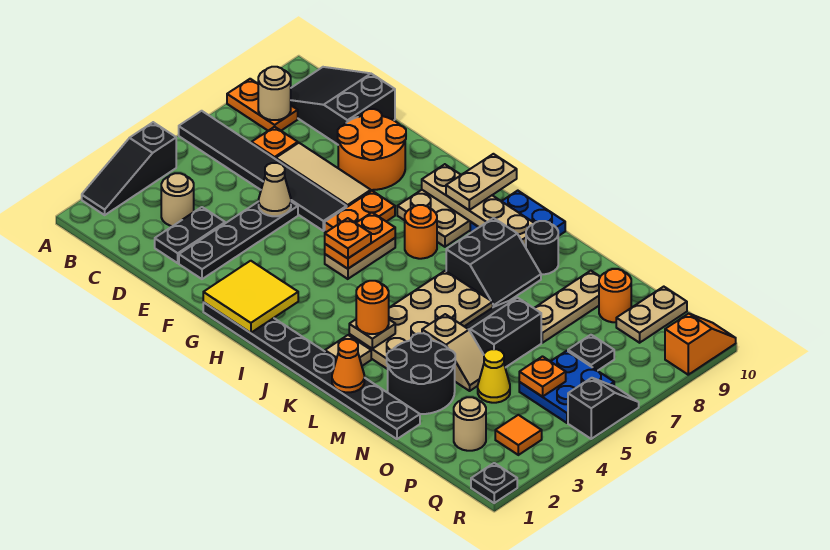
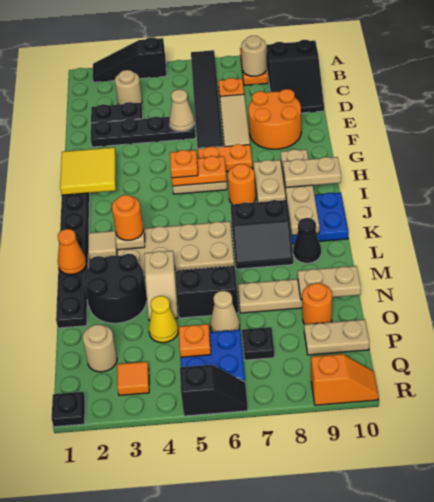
black 2x3 slope [291,67,395,144] -> black 2x3 slope turned to [266,40,324,113]
black 1x1 round brick [526,221,558,274] -> black 1x1 cone [293,218,321,263]
none -> tan 1x2 plate [298,266,361,300]
none -> tan 1x1 cone [210,291,240,332]

